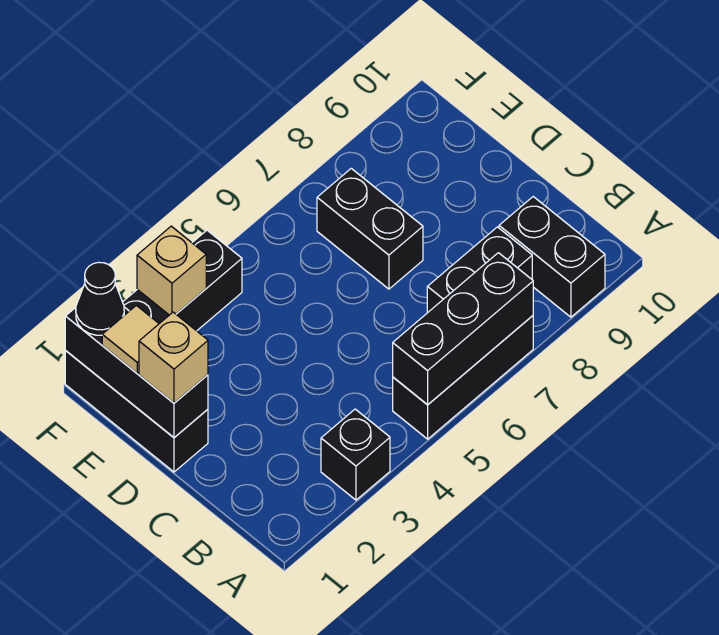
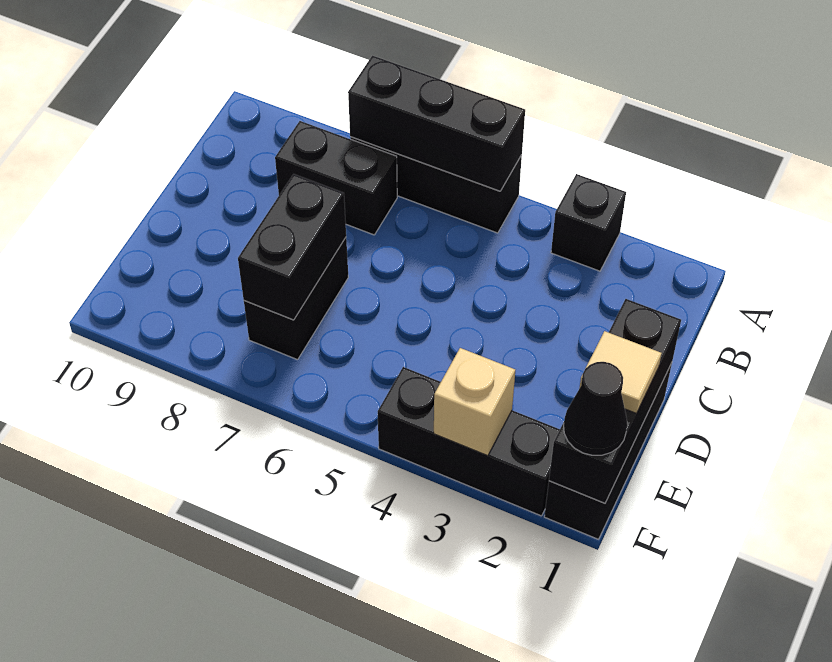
black 1x2 brick [499,197,605,317] -> black 1x2 brick moved to [238,174,346,320]
tan 1x1 brick [139,312,208,403] -> none

